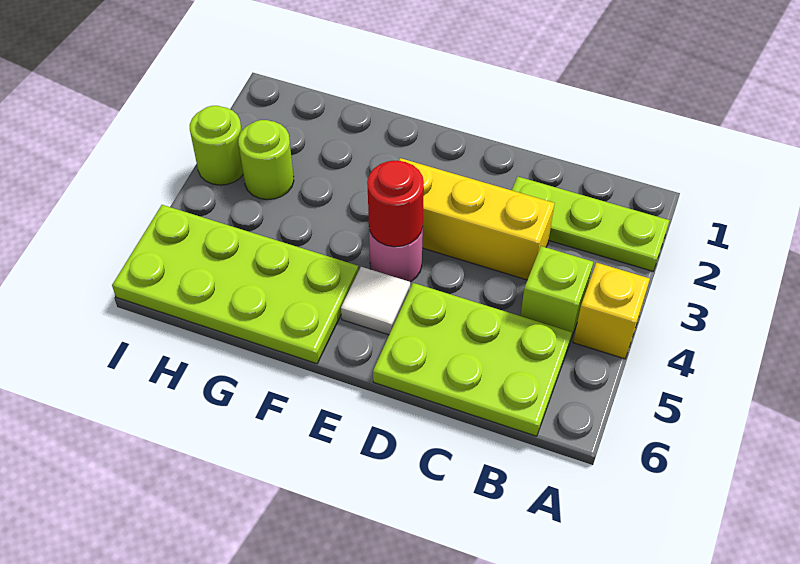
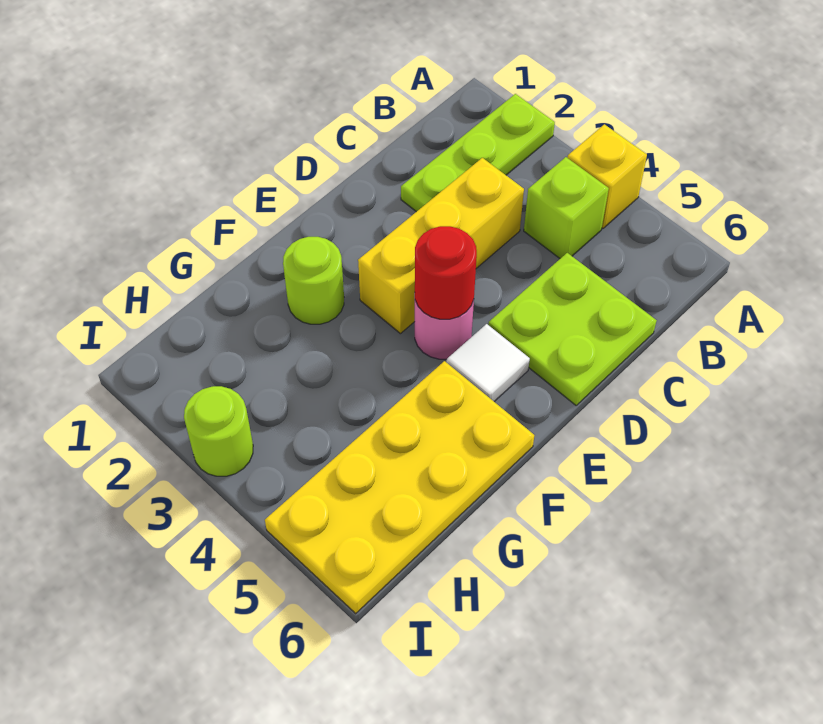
lime 2x3 plate [373,283,572,436] -> lime 2x2 plate [488,253,657,405]
lime 2x4 plate [112,205,359,364] -> yellow 2x4 plate [265,361,534,613]
lime 1x1 round brick [238,120,294,200] -> lime 1x1 round brick moved to [283,237,344,324]

